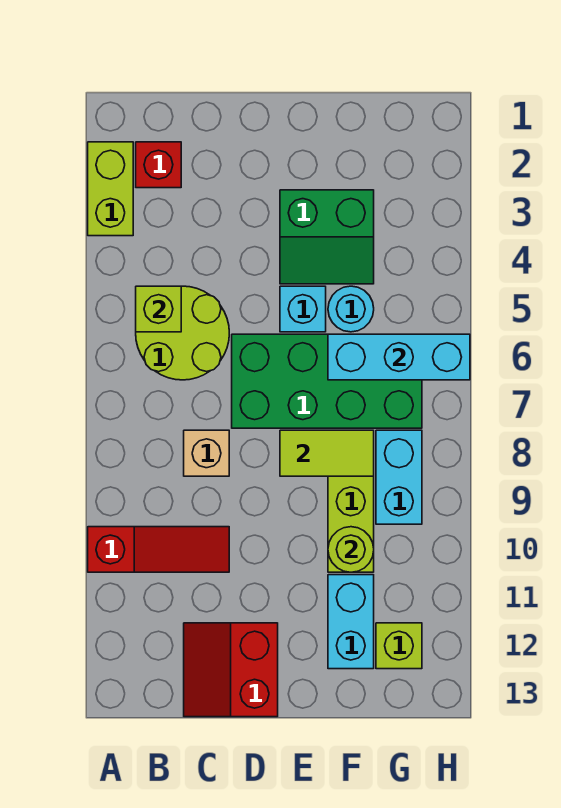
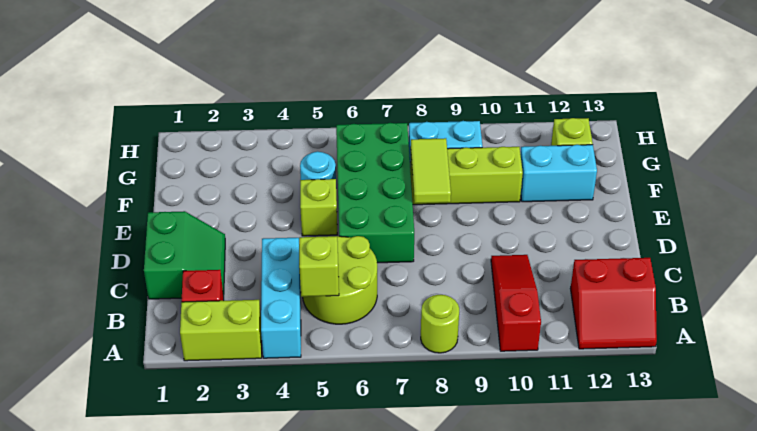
tan 1x1 brick [184,430,229,476] -> none
red 2x2 slope [184,623,278,717] -> red 2x2 slope moved to [570,258,657,349]
green 2x2 slope [280,190,374,284] -> green 2x2 slope moved to [144,211,225,299]
cyan 1x1 brick [280,286,326,332] -> lime 1x1 brick [300,179,337,236]
cyan 1x3 brick [328,334,470,380] -> cyan 1x3 brick moved to [261,238,301,358]
lime 1x1 round brick [328,527,374,572] -> lime 1x1 round brick moved to [421,295,459,353]

